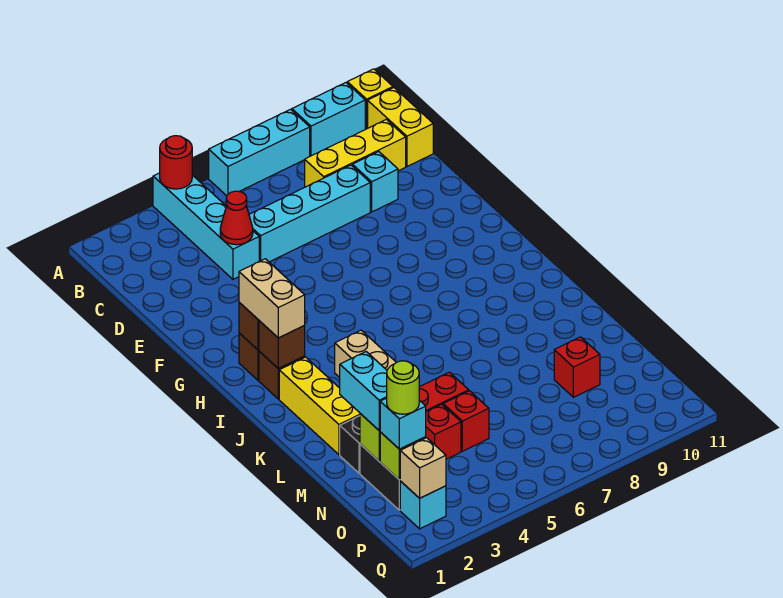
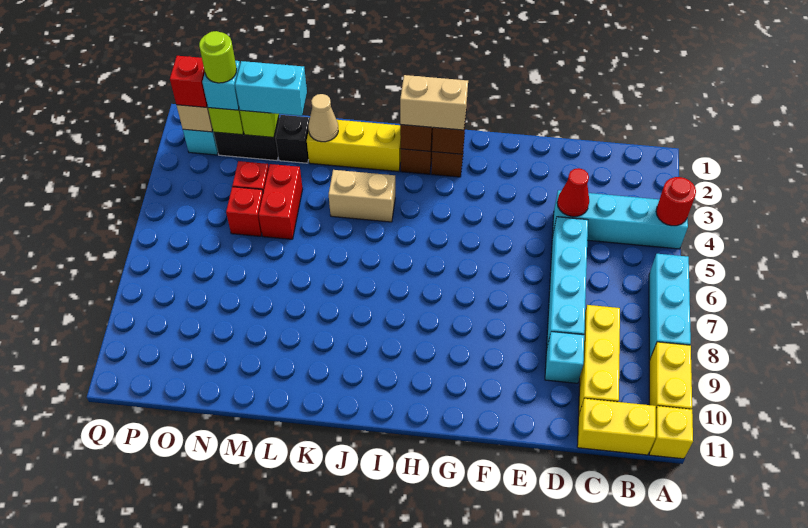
cyan 1x2 brick [292,83,365,156] -> yellow 1x2 brick [649,342,692,409]
none -> tan 1x1 cone [308,94,338,142]
red 1x1 brick [554,337,600,397] -> red 1x1 brick moved to [170,56,207,107]

